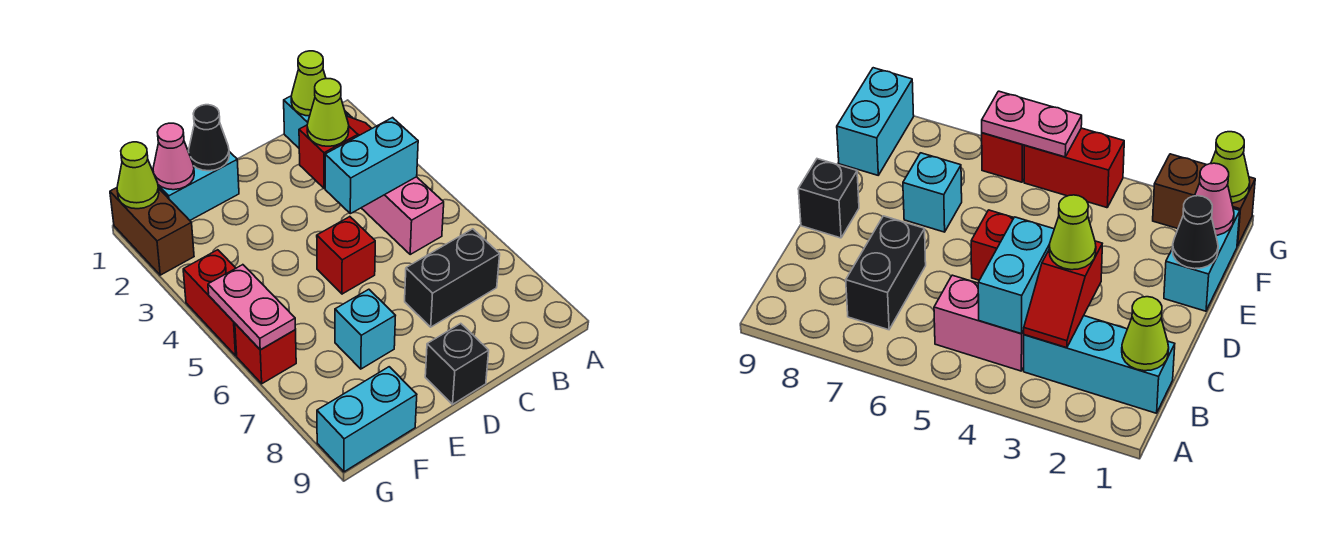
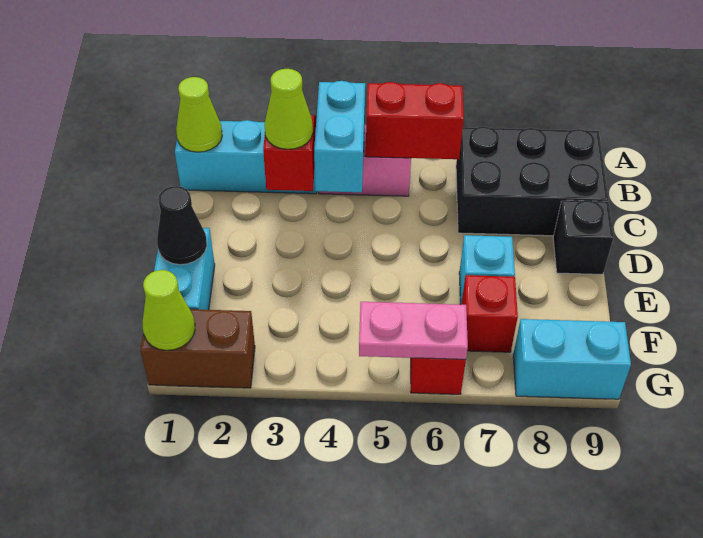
black 1x2 brick [405,229,500,327] -> black 2x3 brick [456,127,608,236]
red 1x1 brick [317,217,375,294] -> red 1x1 brick moved to [462,275,518,352]
pink 1x1 cone [153,123,194,190] -> none
cyan 1x2 brick [317,367,417,472] -> cyan 1x2 brick turned to [513,319,631,399]
red 1x2 brick [183,250,237,356] -> red 1x2 brick moved to [366,82,464,159]

